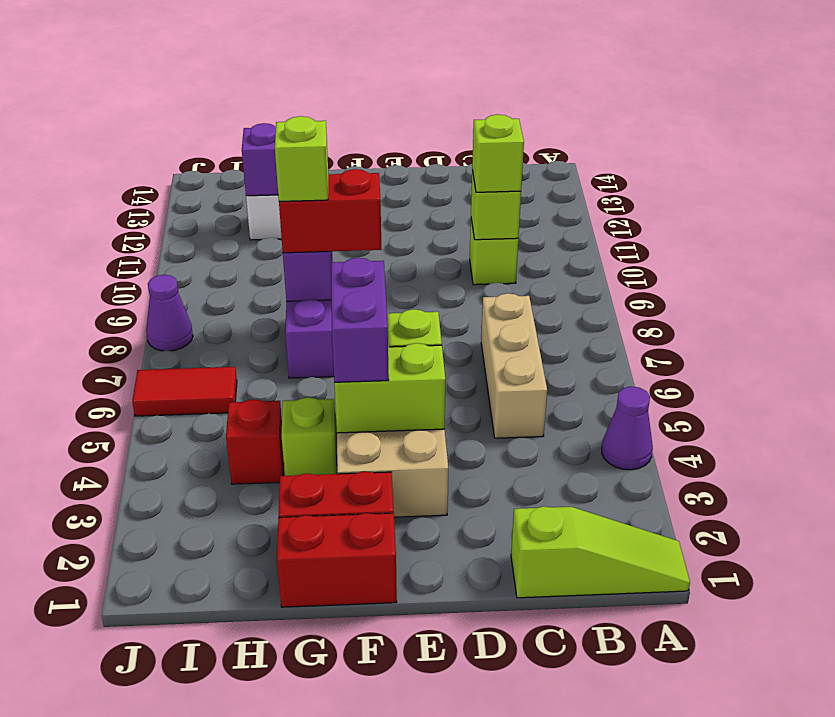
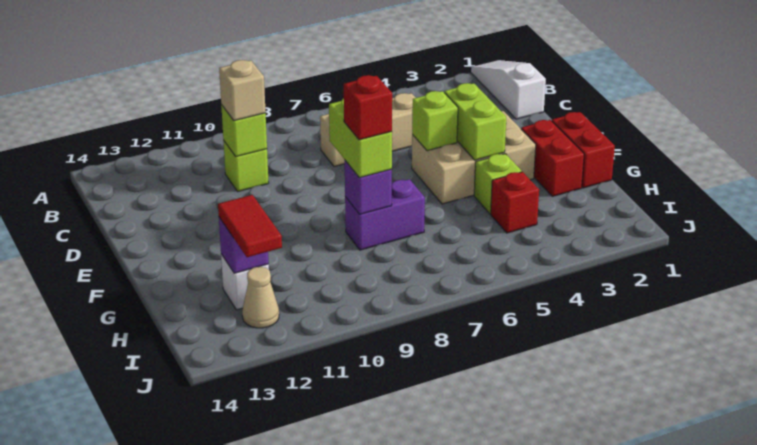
lime 1x3 slope [511,506,690,598] -> white 1x3 slope [471,60,546,119]
purple 1x1 cone [602,386,653,470] -> none
lime 1x1 brick [472,114,524,192] -> tan 1x1 brick [219,60,266,121]
purple 1x2 brick [331,258,389,382] -> none
red 1x2 brick [279,169,382,253] -> lime 1x2 brick [329,98,392,178]
lime 1x1 brick [275,116,328,201] -> red 1x1 brick [344,75,392,140]
red 1x2 tile [132,367,237,416] -> red 1x2 tile moved to [218,195,282,257]
none -> tan 1x1 cone [242,267,279,328]
purple 1x1 cone [146,275,193,351] -> none

